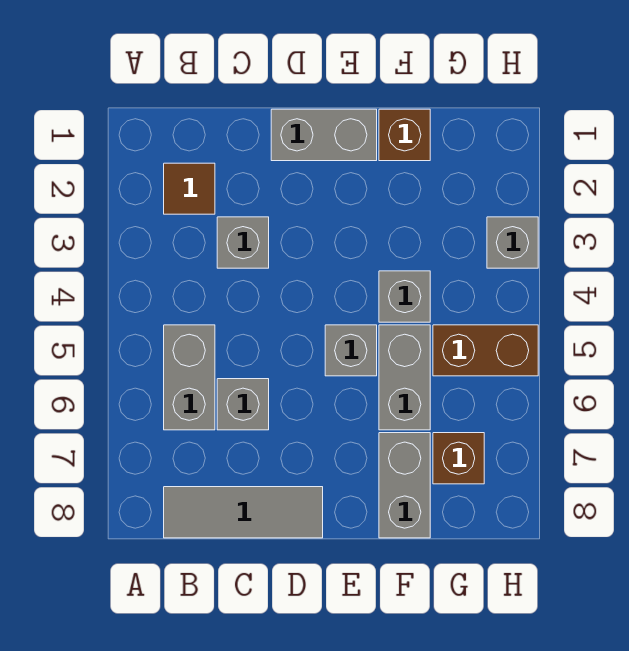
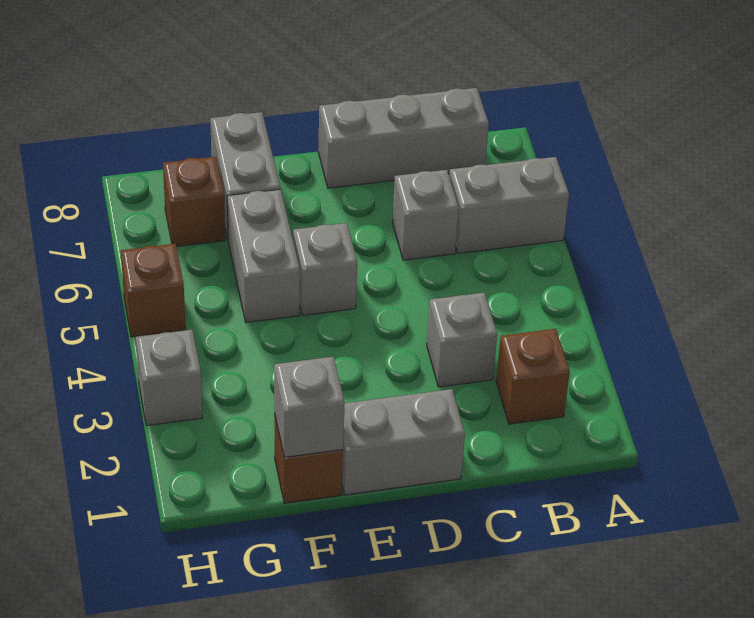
brown 1x1 tile [164,163,215,214] -> brown 1x1 brick [496,329,570,424]
grey 1x2 brick [164,325,215,430] -> grey 1x2 brick turned to [449,157,569,253]
grey 1x3 tile [164,487,323,538] -> grey 1x3 brick [318,88,489,188]
grey 1x1 brick [379,271,430,322] -> grey 1x1 brick moved to [274,357,345,457]
brown 1x2 brick [433,325,538,376] -> brown 1x1 brick [121,244,186,337]

